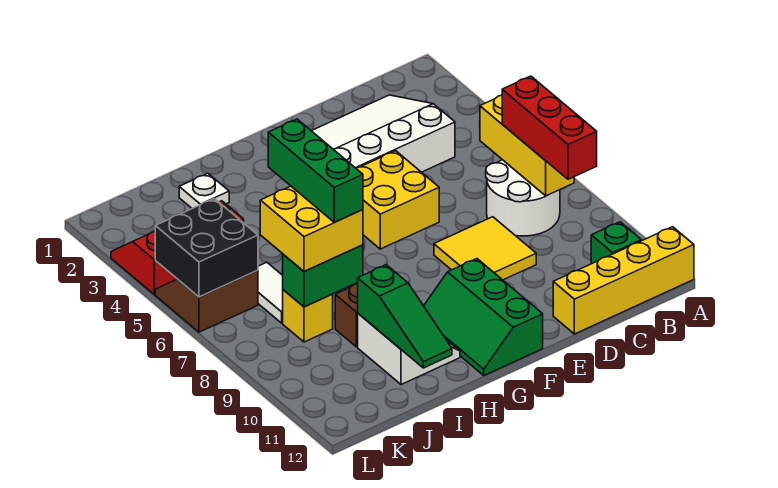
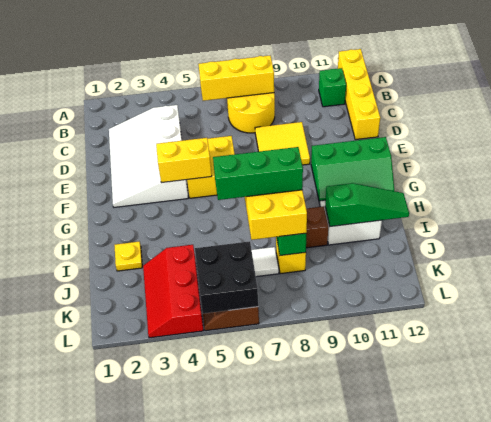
white 2x2 round brick [486,160,560,236] -> yellow 2x2 round brick [227,93,275,133]
red 1x3 brick [502,76,597,179] -> none
none -> yellow 1x2 brick [156,138,212,183]
white 1x1 plate [179,173,229,209] -> yellow 1x1 plate [115,242,142,271]

